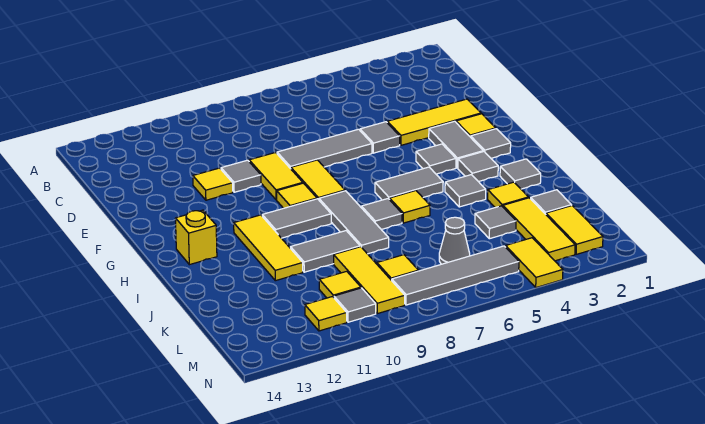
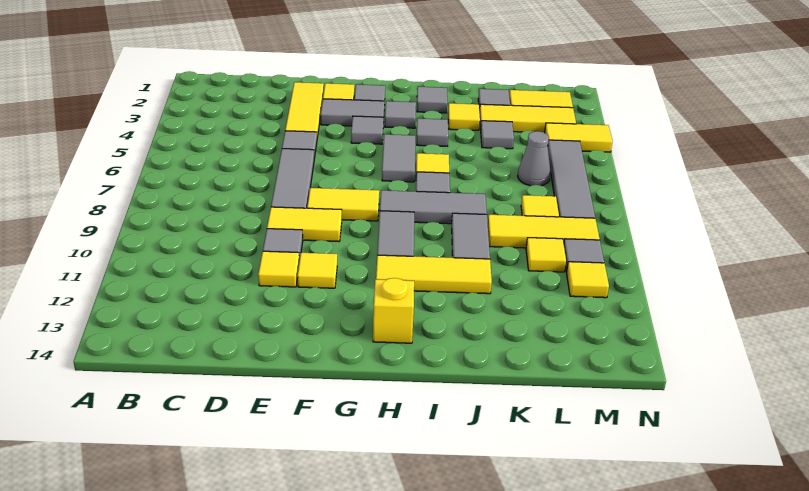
yellow 1x1 tile [277,183,317,208] -> yellow 1x1 tile moved to [298,253,337,288]

